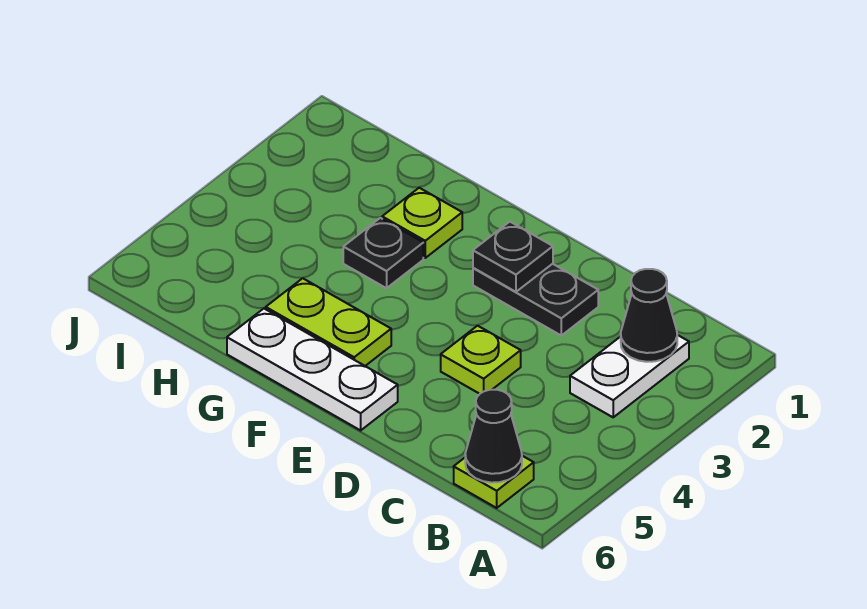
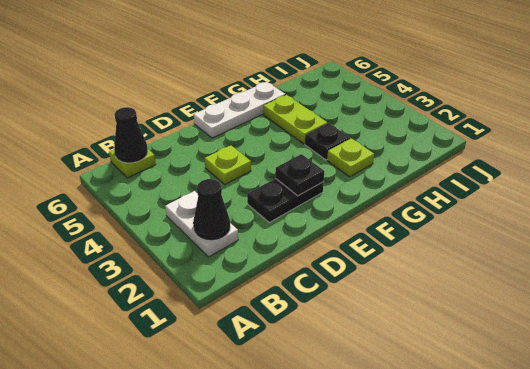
lime 1x2 plate [266,278,391,366] -> lime 1x2 plate turned to [264,95,327,144]

